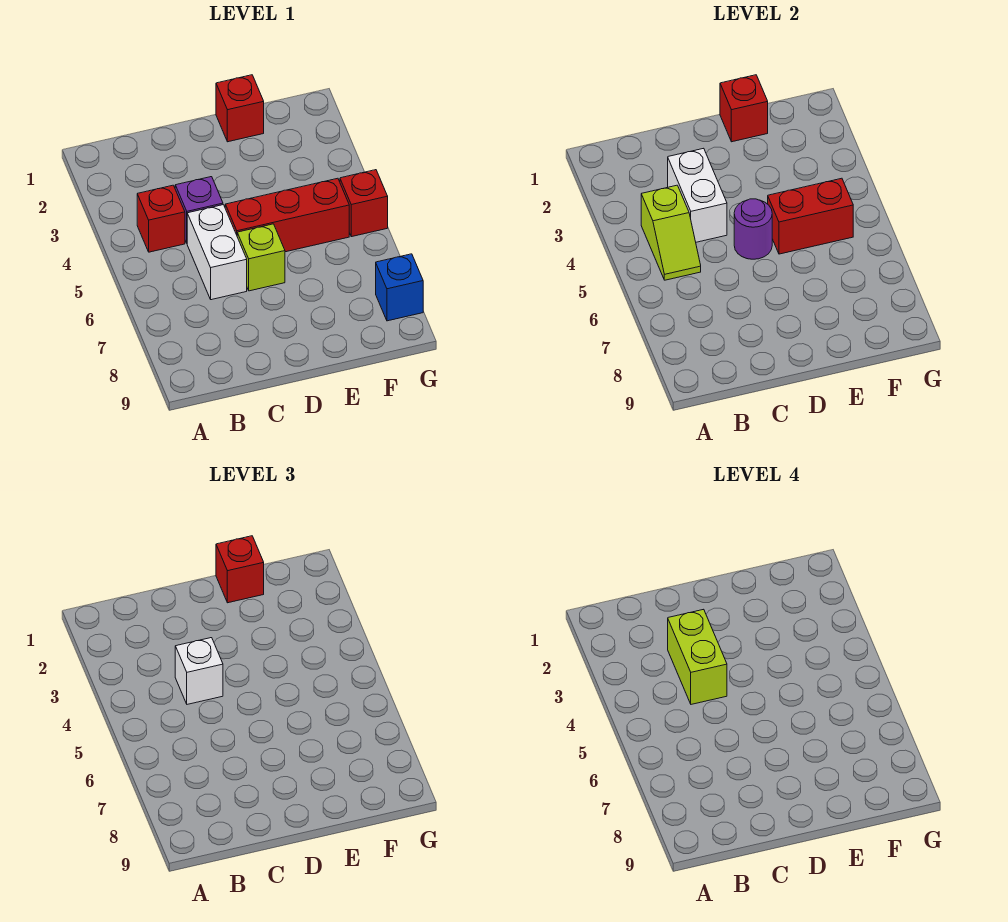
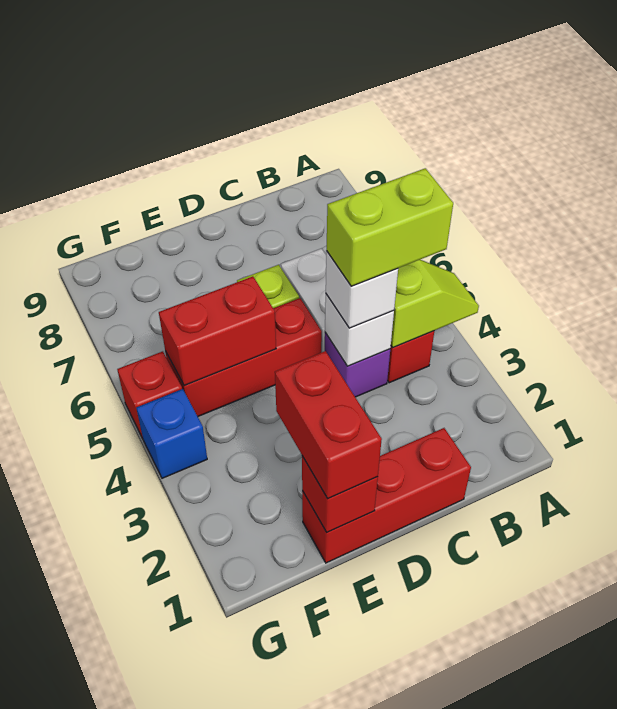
lime 1x2 slope [641,185,701,280] -> lime 1x2 slope turned to [391,260,479,348]
white 1x2 brick [668,148,727,242] -> white 1x1 brick [325,294,394,366]
lime 1x2 brick [668,609,727,704] -> lime 1x2 brick turned to [327,168,453,286]
purple 1x1 round brick [734,199,772,259] -> none
red 1x1 brick [216,75,264,142] -> red 1x3 brick [302,428,471,563]
red 1x1 brick [216,536,264,603] -> red 1x2 brick [275,351,382,499]
blue 1x1 brick [376,254,423,321] -> blue 1x1 brick moved to [136,389,207,478]

